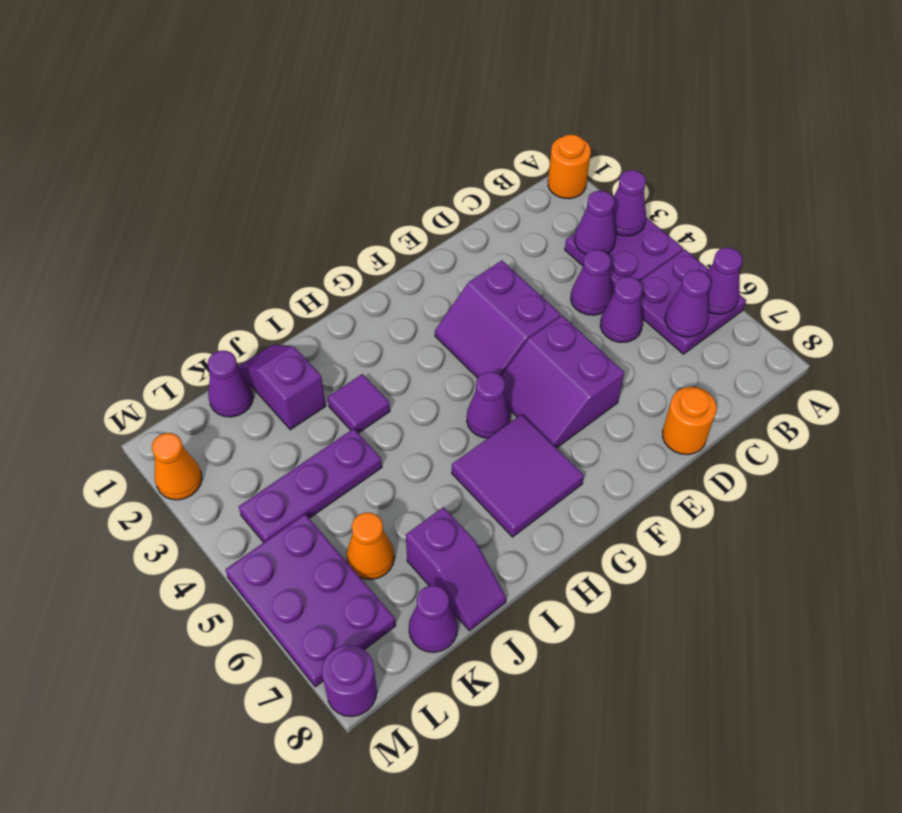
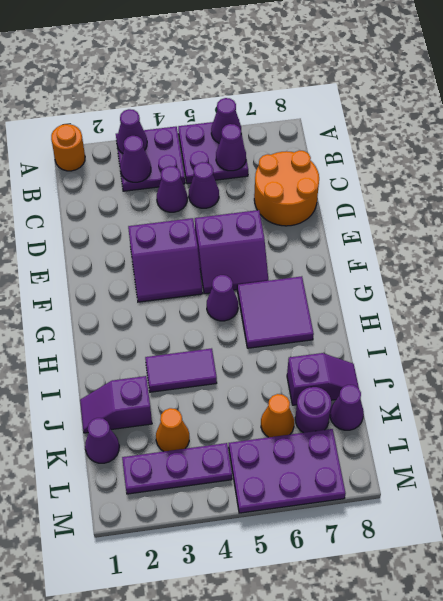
orange 1x1 round brick [663,387,717,455] -> orange 2x2 round brick [254,150,319,226]
purple 1x1 tile [328,374,390,433] -> purple 1x2 tile [145,348,217,392]
purple 1x3 plate [239,429,382,542] -> purple 1x3 plate turned to [122,443,232,494]
orange 1x1 cone [152,433,202,500] -> orange 1x1 cone moved to [156,408,189,451]
purple 1x1 round brick [322,645,377,717] -> purple 1x1 round brick moved to [295,387,331,433]

